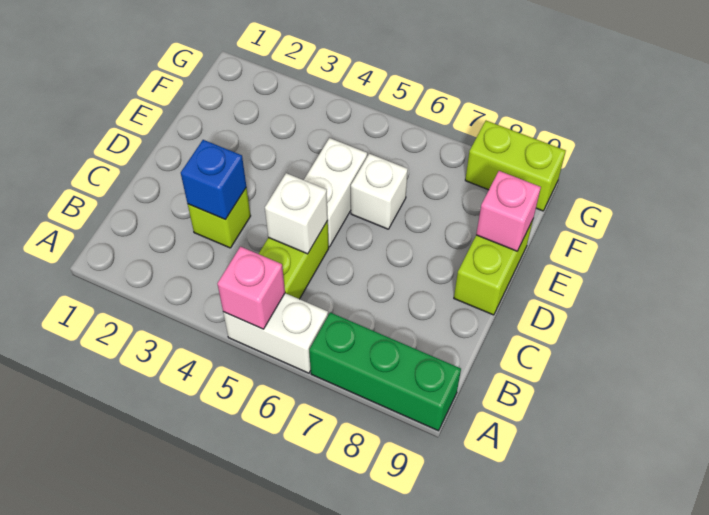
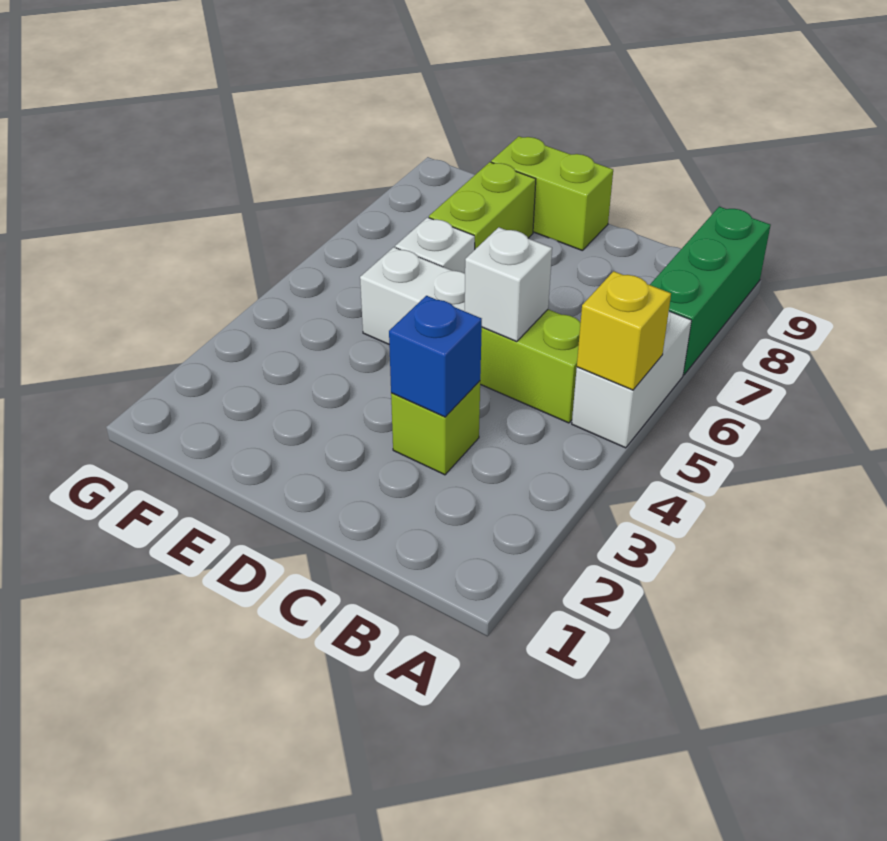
pink 1x1 brick [217,247,285,329] -> yellow 1x1 brick [577,271,671,390]
pink 1x1 brick [476,171,541,251] -> none
lime 1x2 brick [465,121,566,211] -> lime 1x2 brick moved to [429,162,536,249]

